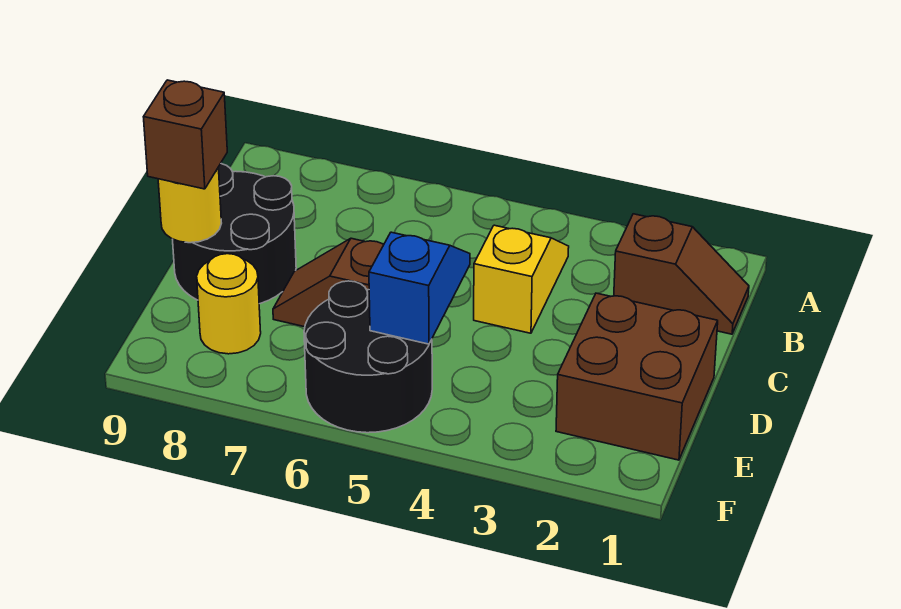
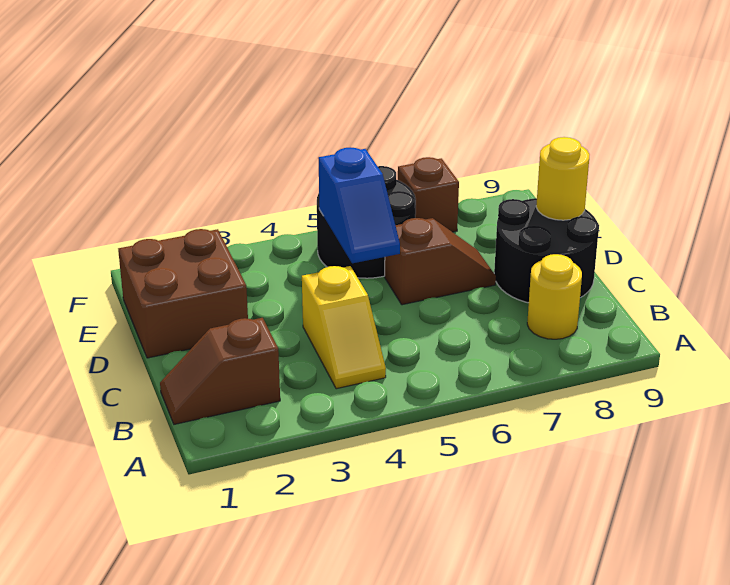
brown 1x1 brick [144,80,227,189] -> brown 1x1 brick moved to [398,157,459,232]
yellow 1x1 round brick [197,254,261,354] -> yellow 1x1 round brick moved to [527,254,582,339]

